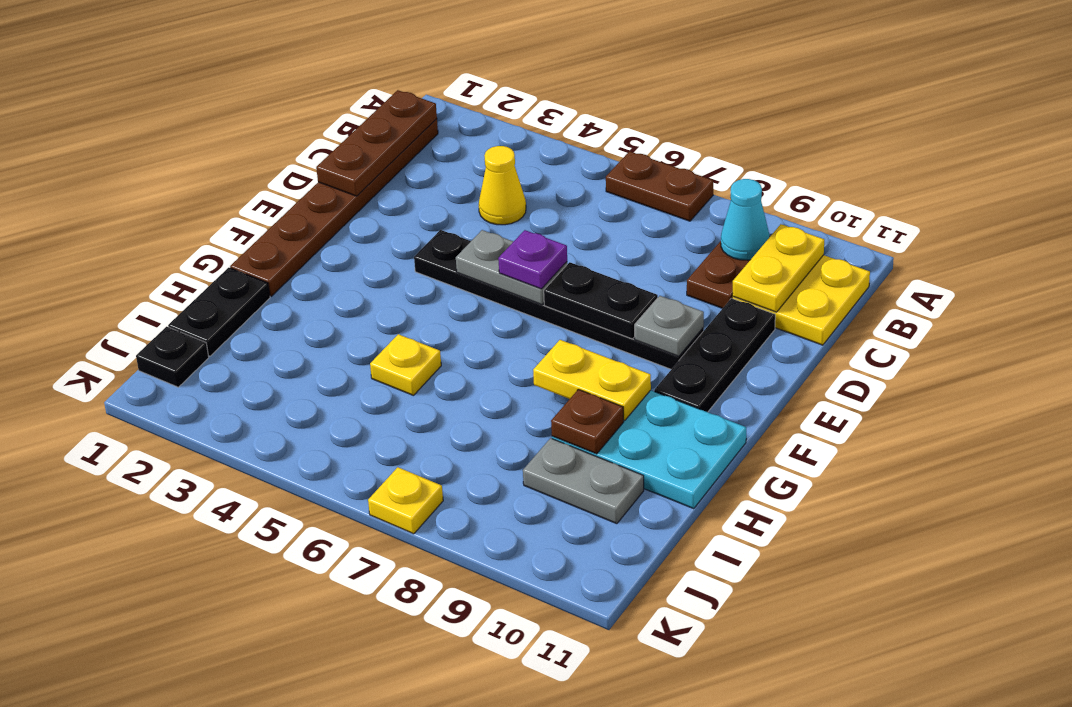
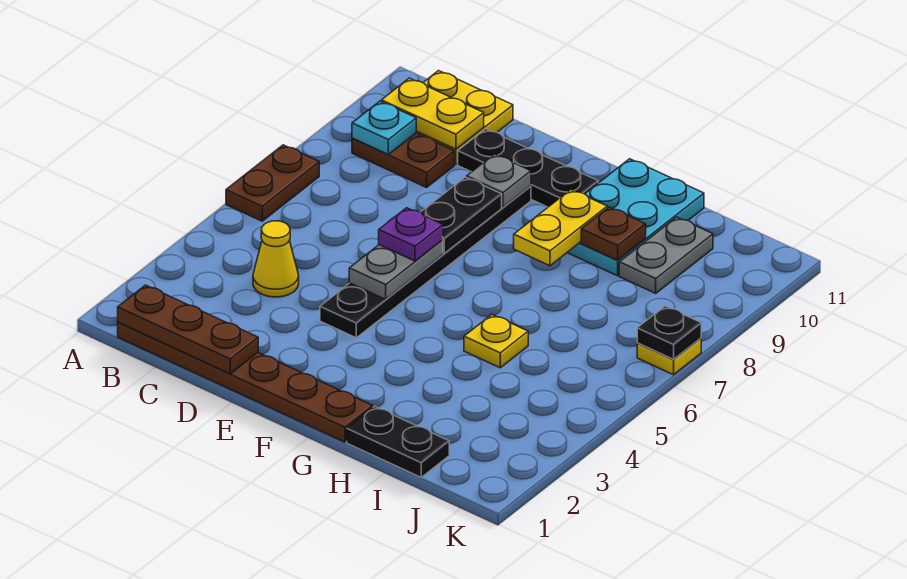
cyan 1x1 cone [721,179,770,260] -> cyan 1x1 plate [352,101,416,154]
black 1x1 plate [136,327,209,387] -> black 1x1 plate moved to [637,306,701,360]

